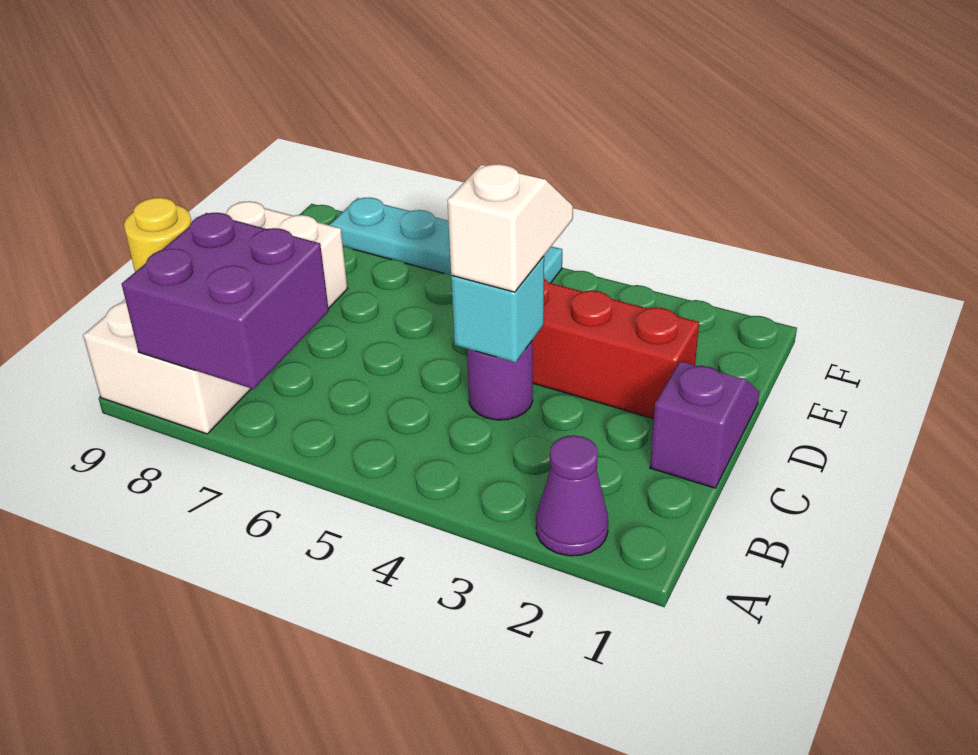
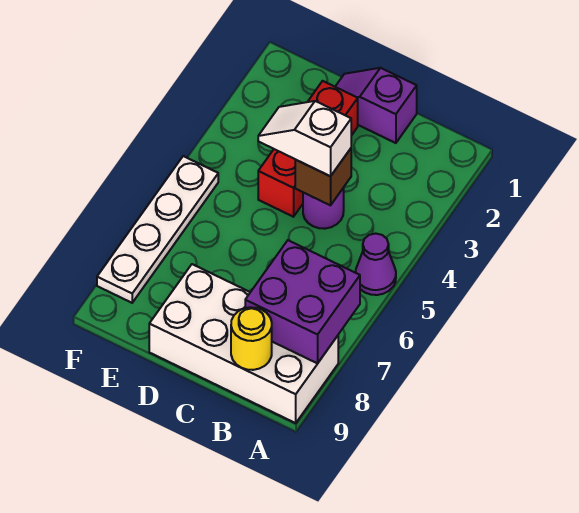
purple 1x1 cone [536,435,608,556] -> purple 1x1 cone moved to [355,234,396,295]
cyan 1x1 brick [451,256,544,363] -> brown 1x1 brick [295,149,351,205]
cyan 1x4 plate [330,198,562,283] -> white 1x4 plate [97,156,218,303]

